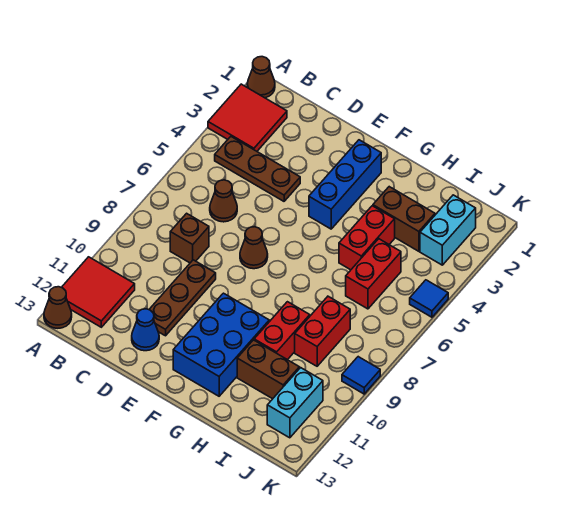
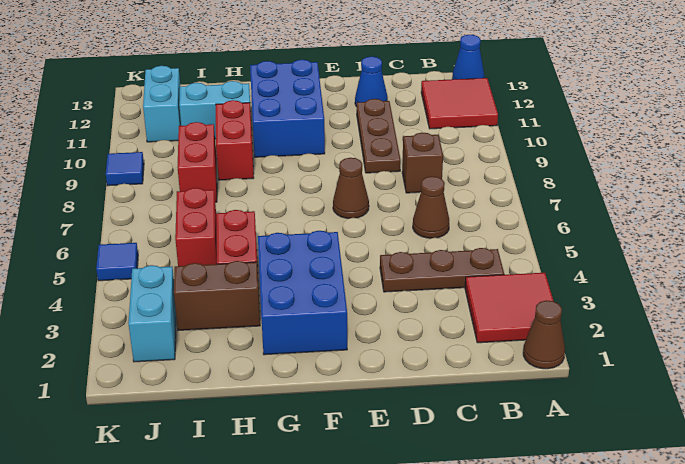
brown 1x1 cone [44,287,72,328] -> blue 1x1 cone [452,35,484,79]
blue 1x3 brick [309,140,381,229] -> blue 2x3 brick [258,231,347,355]
brown 1x2 brick [237,340,299,399] -> cyan 1x2 brick [179,81,252,139]

